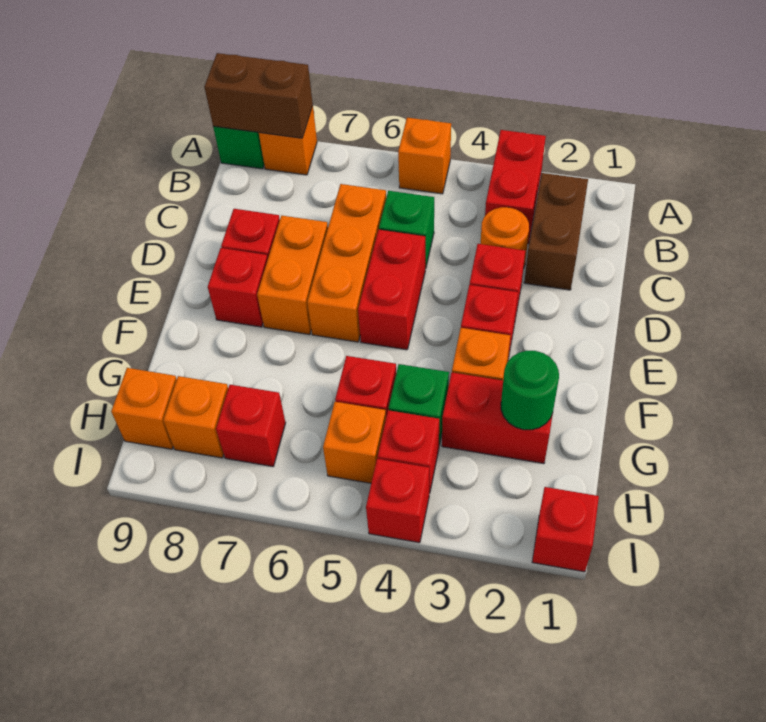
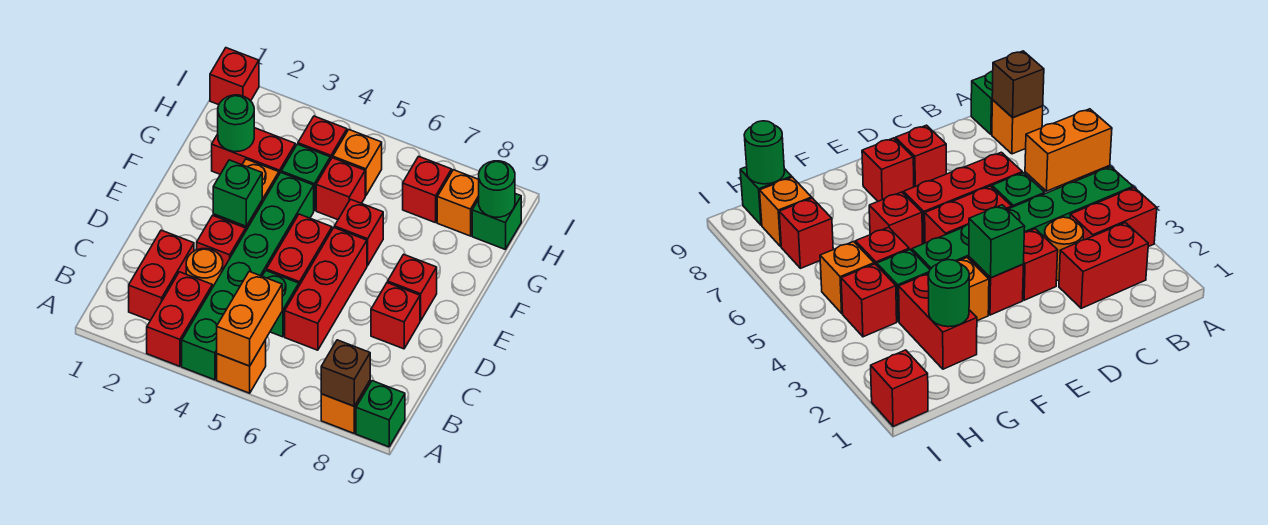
none -> green 1x6 brick [182,173,314,380]
brown 1x2 brick [204,53,313,138] -> brown 1x1 brick [321,340,370,406]
brown 1x2 brick [524,173,588,290] -> red 1x2 brick [129,230,194,320]
orange 1x3 brick [307,184,386,342] -> red 1x3 brick [285,228,367,350]
orange 1x2 brick [257,216,328,335] -> orange 1x2 brick moved to [217,272,282,366]
none -> green 1x1 brick [213,160,262,226]
orange 1x1 brick [111,368,177,449] -> green 1x1 brick [472,194,521,249]
none -> green 1x1 round brick [479,161,515,217]
red 1x1 brick [366,459,429,543] -> red 1x1 brick moved to [334,199,383,266]

